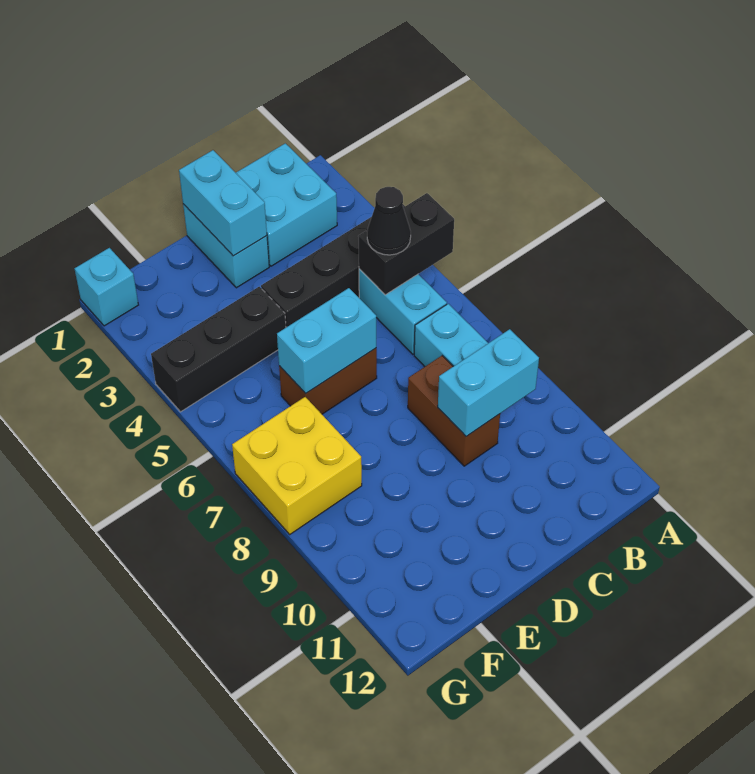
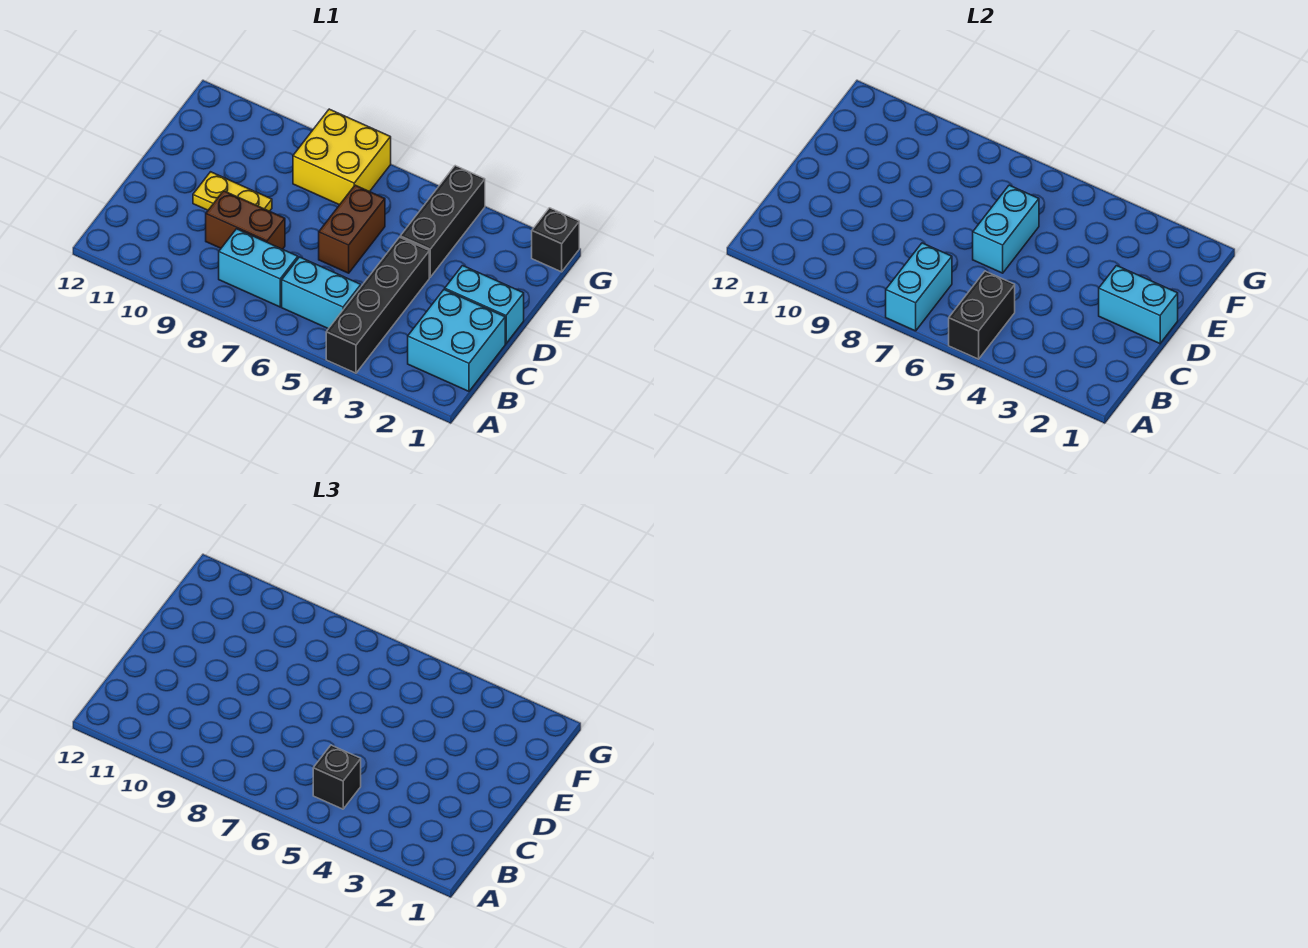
black 1x1 cone [367,187,411,255] -> black 1x1 brick [313,745,361,809]
cyan 1x2 brick [438,329,539,436] -> cyan 1x2 brick moved to [886,243,952,331]
none -> yellow 1x2 plate [193,172,272,211]
cyan 1x1 brick [75,248,138,326] -> black 1x1 brick [532,208,579,272]

